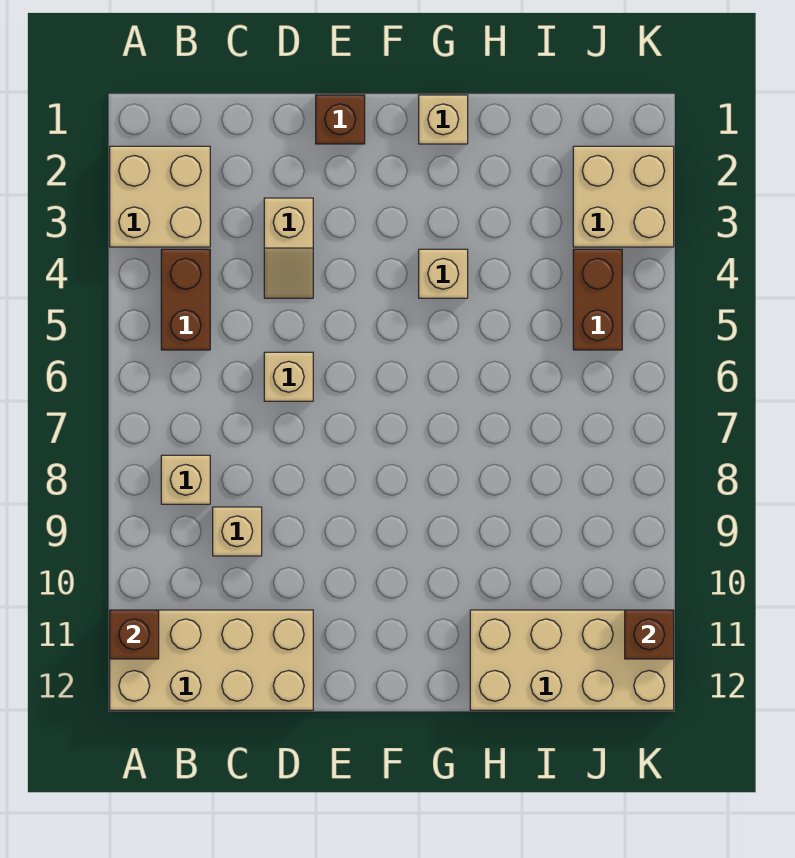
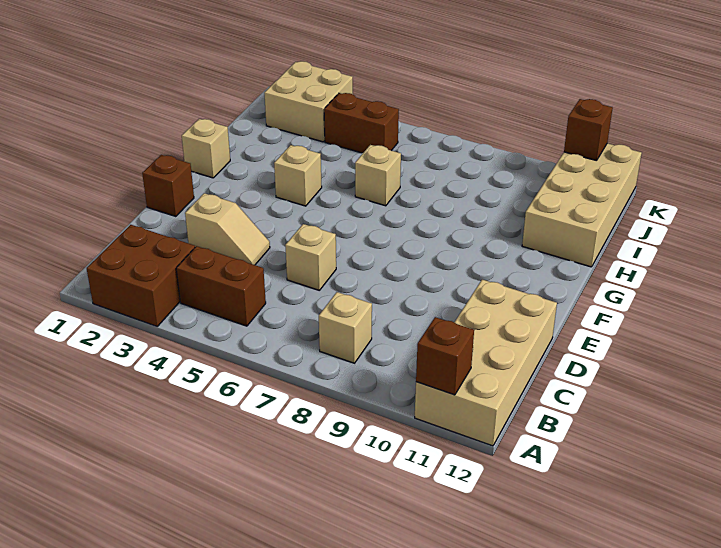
tan 2x2 brick [110,146,210,247] -> brown 2x2 brick [87,225,195,326]
tan 1x1 brick [213,507,262,556] -> tan 1x1 brick moved to [355,145,401,206]

